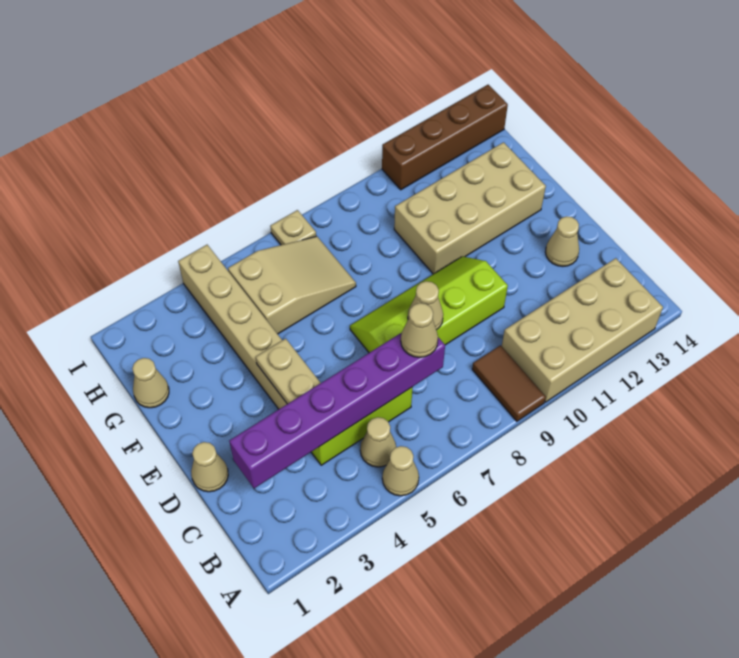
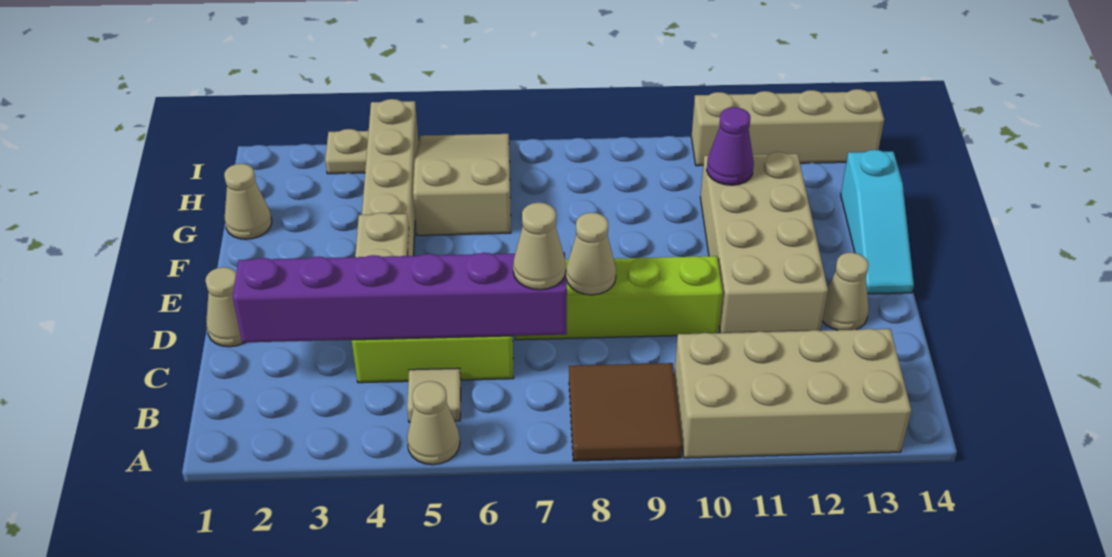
brown 1x2 tile [472,345,546,421] -> brown 2x2 tile [569,363,682,461]
tan 1x1 cone [360,417,396,467] -> tan 1x1 tile [407,368,461,422]
none -> cyan 1x3 slope [841,150,914,294]
tan 2x4 brick [394,142,546,274] -> tan 2x4 brick turned to [700,152,828,333]
tan 2x3 slope [228,236,356,334] -> tan 2x3 slope turned to [413,134,511,235]
none -> purple 1x1 cone [707,107,754,185]
tan 1x1 plate [270,210,316,245] -> tan 1x1 plate moved to [325,129,369,174]
brown 1x4 brick [382,85,508,190] -> tan 1x4 brick [691,89,884,166]

